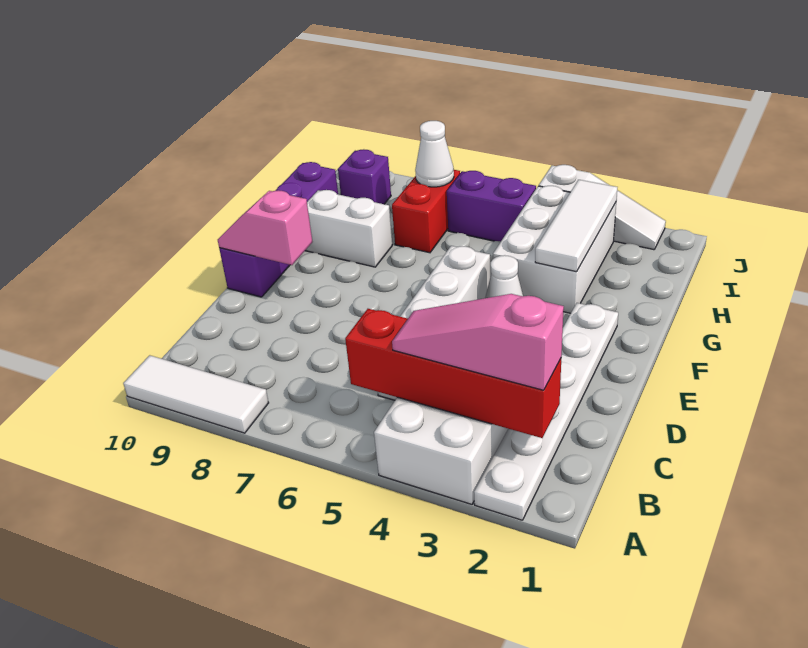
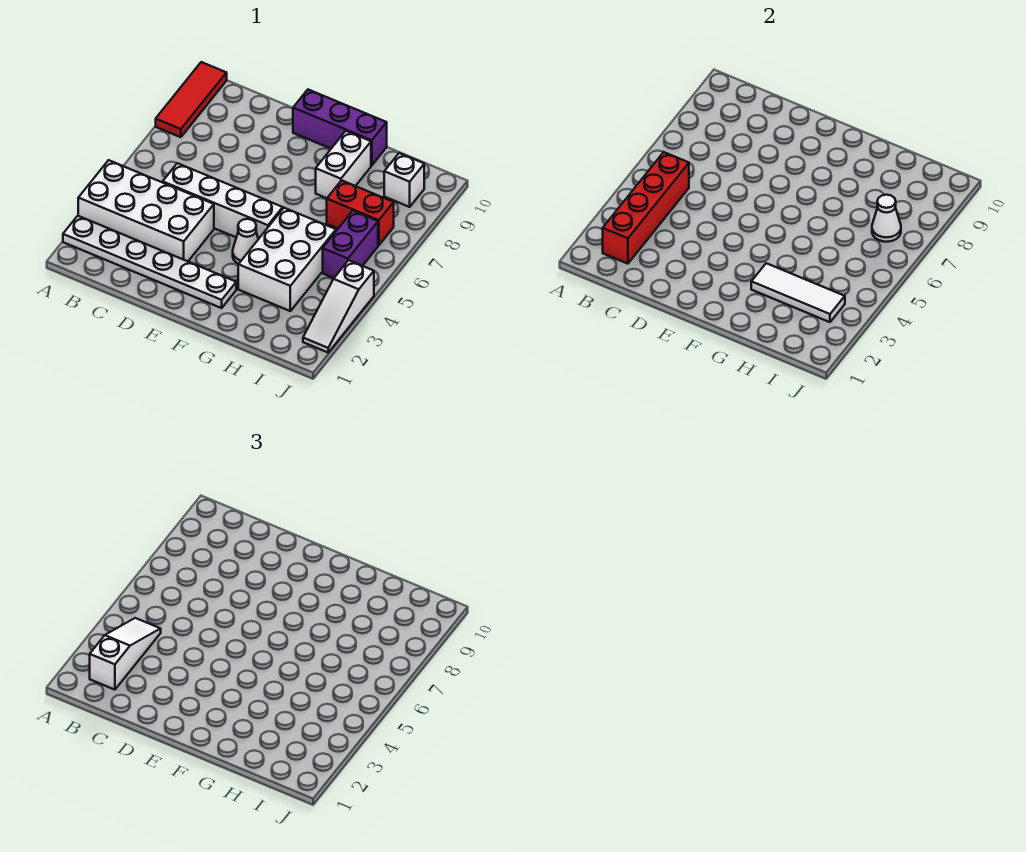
white 1x3 tile [123,355,269,433] -> red 1x3 tile [156,62,227,137]
pink 1x3 slope [392,294,564,390] -> white 1x3 slope [90,618,161,690]
pink 1x2 slope [218,190,312,265] -> none
purple 1x4 brick [219,162,338,297] -> purple 1x3 brick [293,90,387,166]
white 2x3 brick [493,186,616,313] -> white 2x3 brick turned to [238,208,336,311]
purple 1x1 brick [338,149,391,204] -> white 1x1 brick [384,153,424,207]

